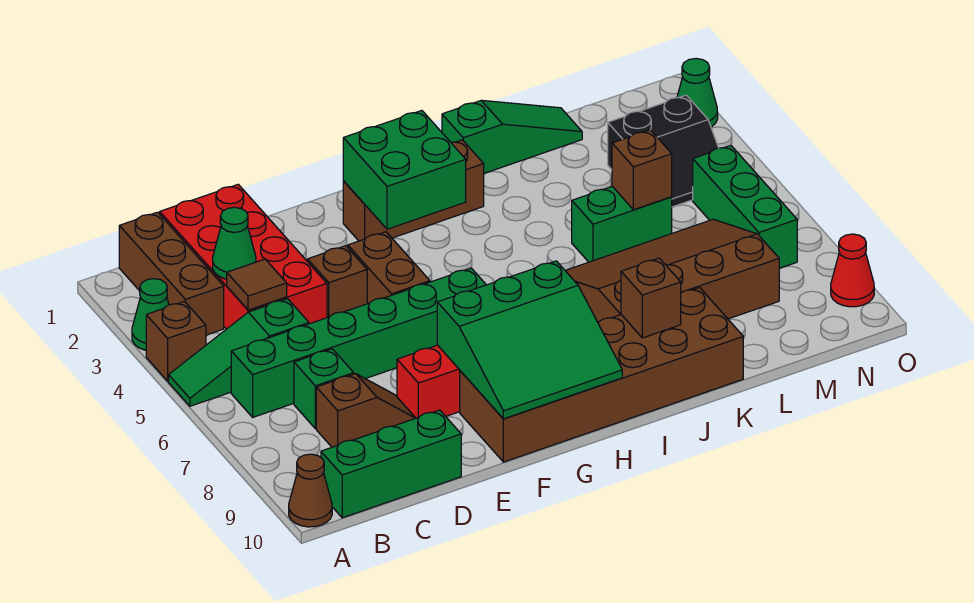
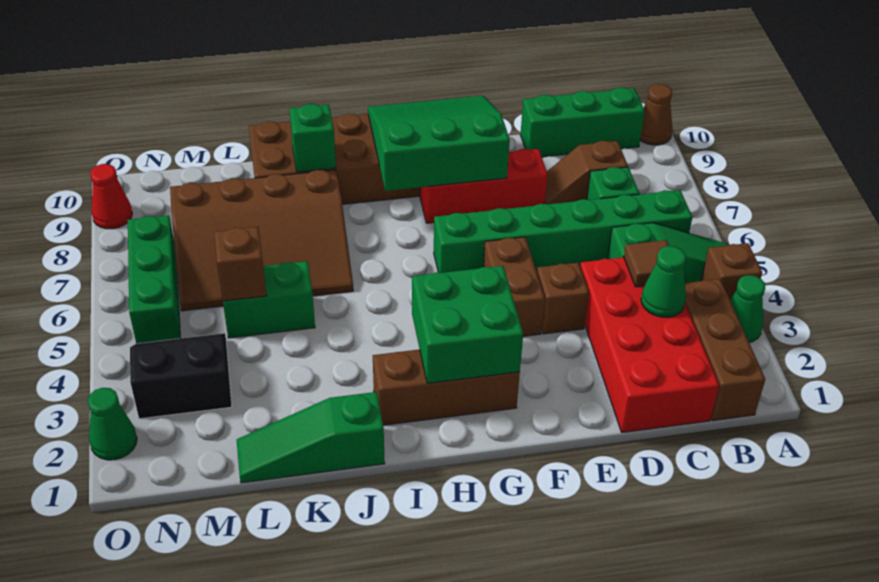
brown 1x1 brick [621,258,681,338] -> green 1x1 brick [290,104,336,172]

